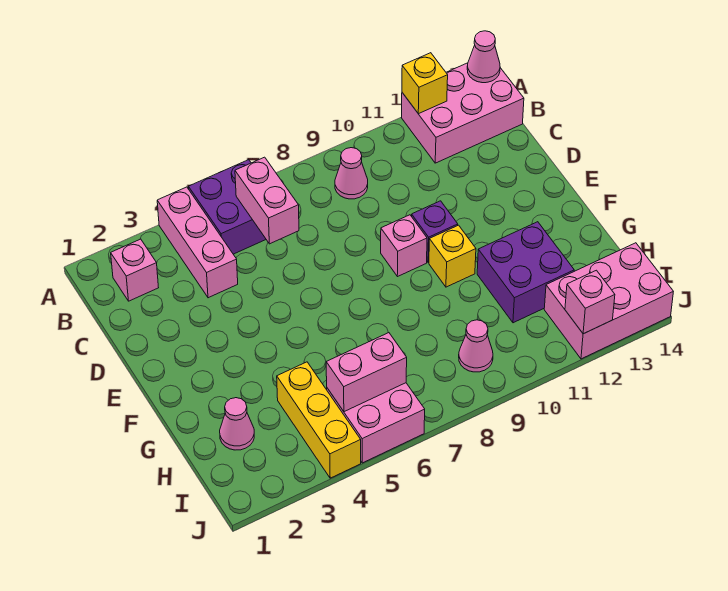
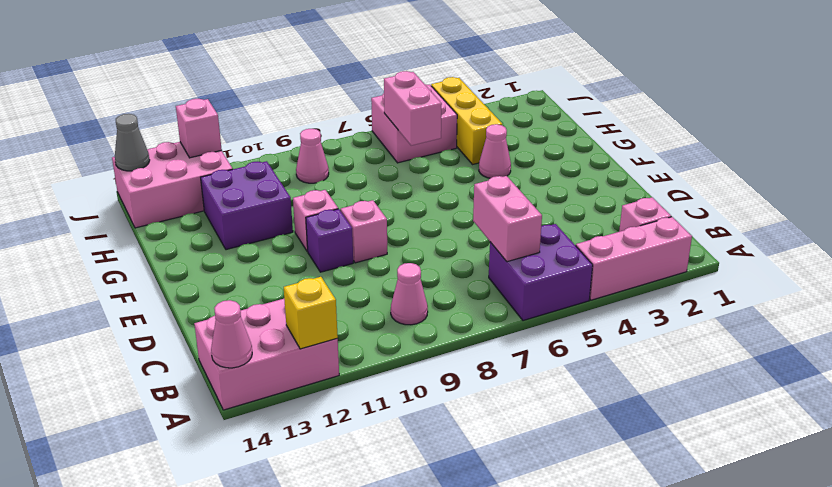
pink 1x3 brick [157,187,238,298] -> pink 1x3 brick turned to [576,217,692,300]
yellow 1x1 brick [429,225,476,287] -> pink 1x1 brick [293,190,338,251]
pink 1x1 cone [220,398,254,450] -> pink 1x1 cone moved to [479,124,511,178]
pink 1x2 brick [326,333,407,412] -> pink 1x2 brick turned to [384,71,442,146]
none -> grey 1x1 cone [115,114,150,171]

